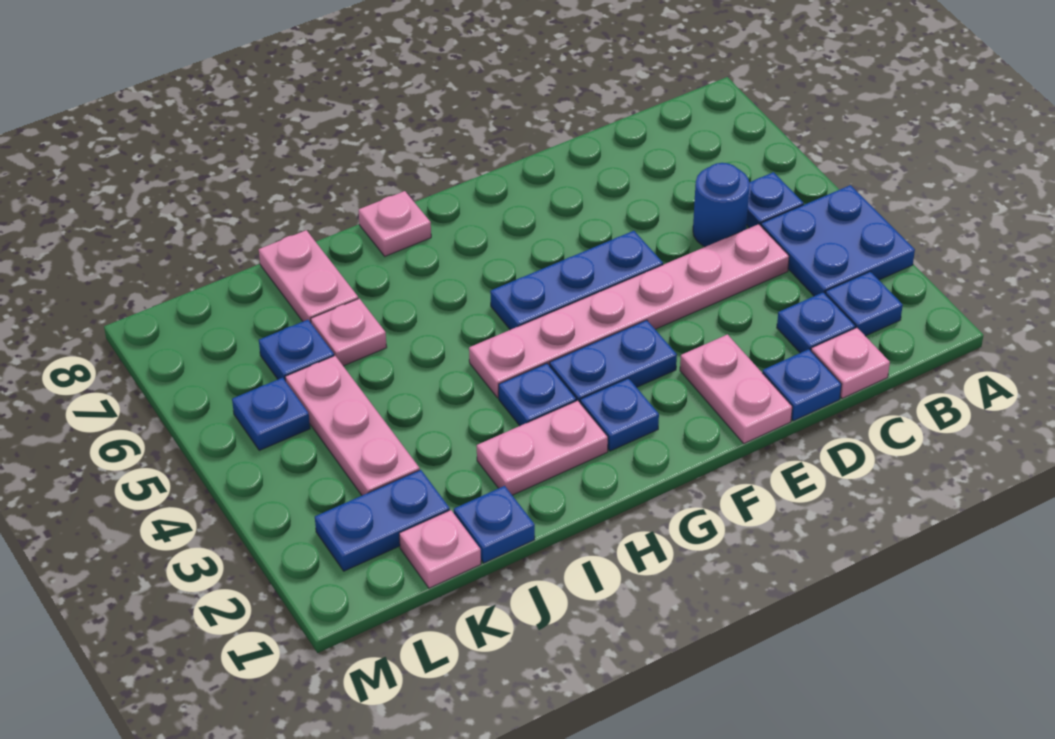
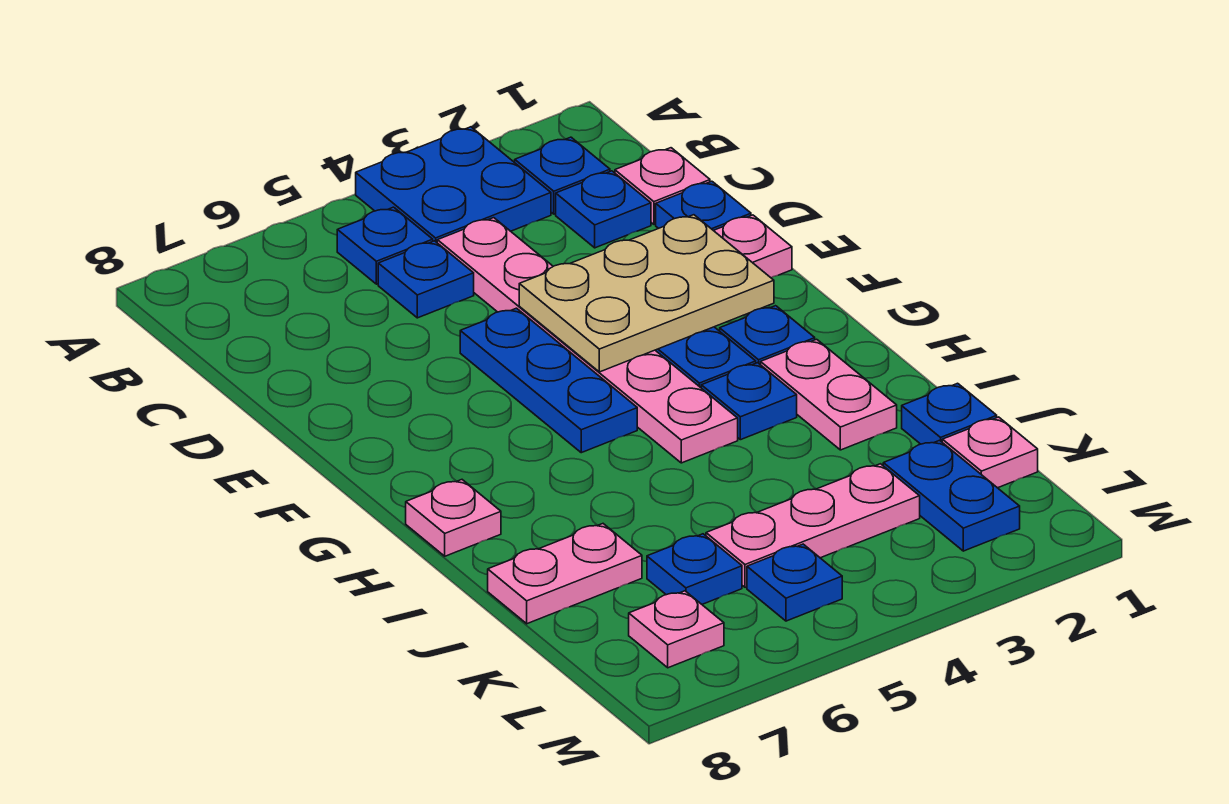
blue 1x1 round brick [693,163,750,247] -> blue 1x1 plate [378,241,474,318]
none -> tan 2x3 plate [519,215,774,372]
pink 1x1 plate [311,299,387,366] -> pink 1x1 plate moved to [629,591,724,668]

